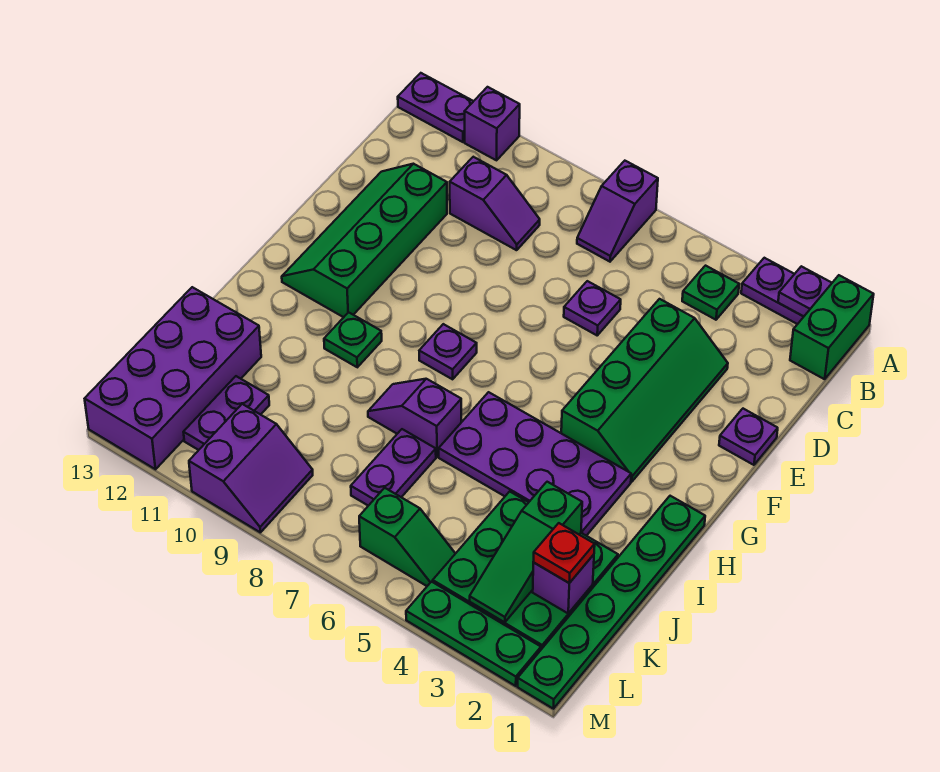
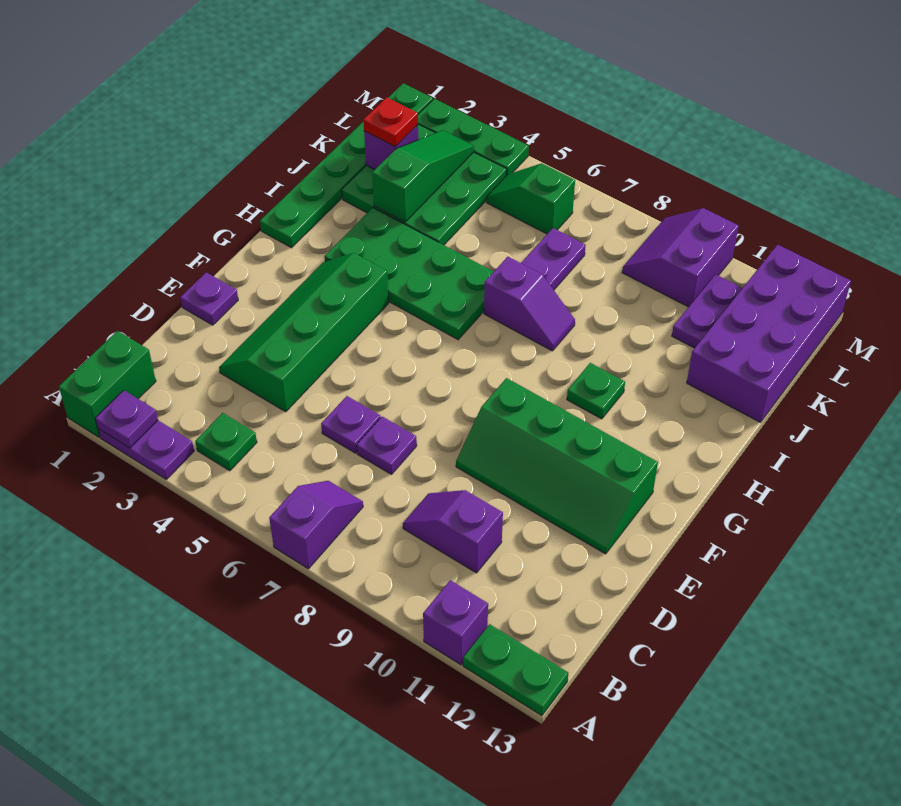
purple 1x2 plate [398,73,473,142] -> green 1x2 plate [463,624,568,716]
green 2x4 slope [282,164,447,317] -> green 2x4 slope turned to [456,378,658,554]
purple 1x1 plate [419,324,477,379] -> purple 1x1 plate moved to [357,417,417,474]
purple 2x4 plate [439,392,631,536] -> green 2x4 plate [324,208,494,340]

